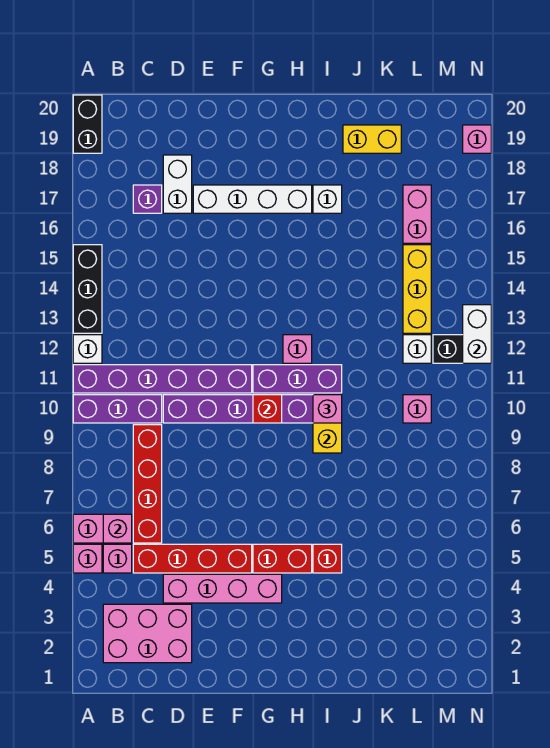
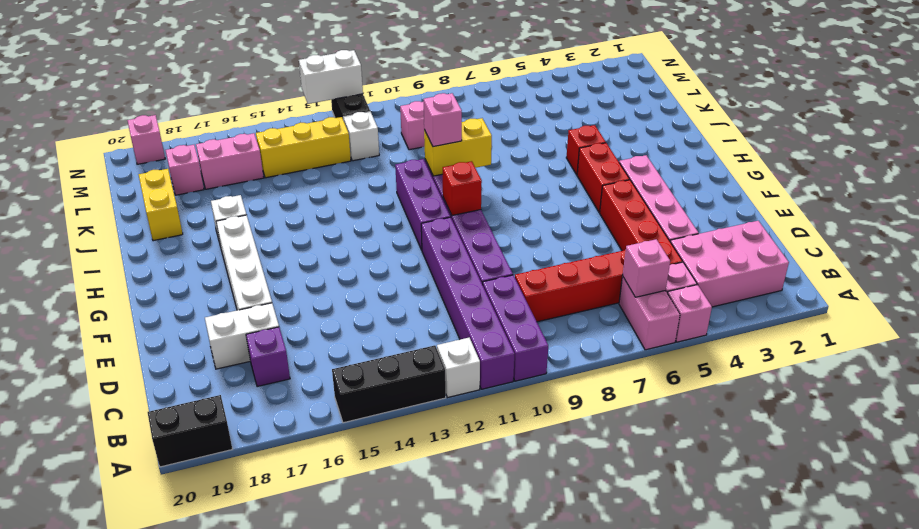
pink 2x3 brick [103,604,192,663] -> pink 2x3 brick turned to [670,221,789,307]
pink 1x1 brick [283,335,312,363] -> pink 1x1 brick moved to [166,145,204,195]

